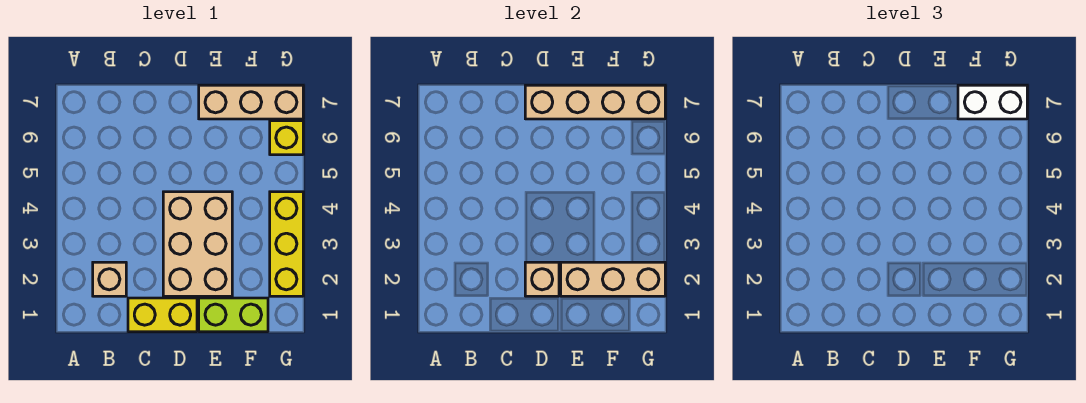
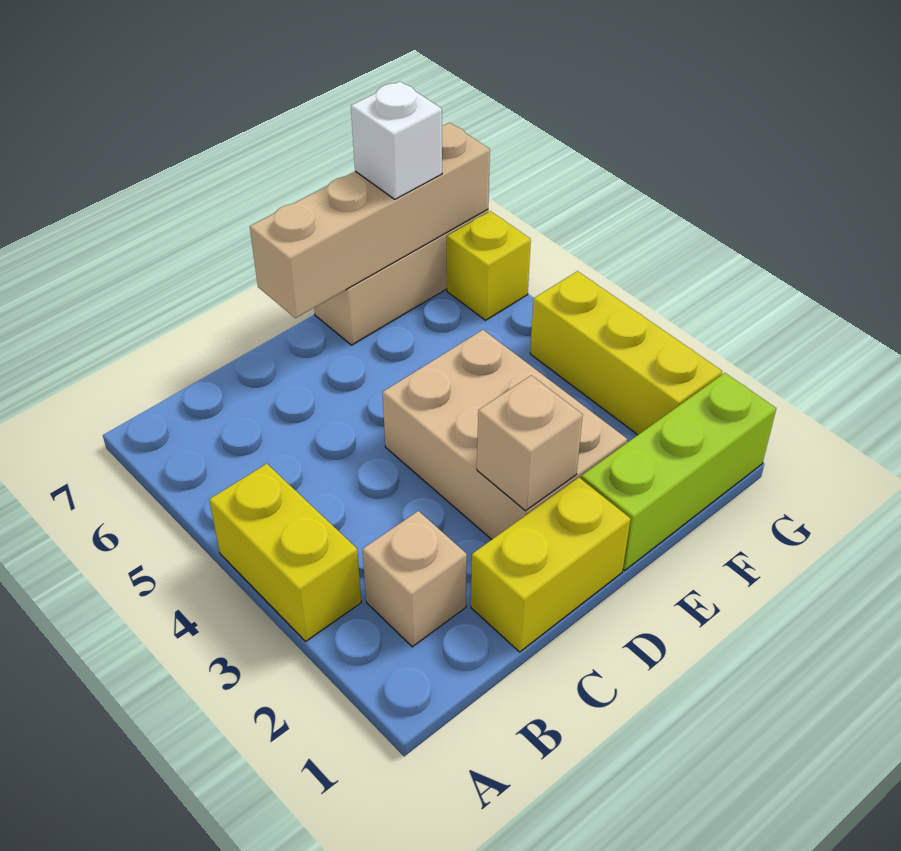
none -> yellow 1x2 brick [209,464,361,641]
lime 1x2 brick [199,298,268,332] -> lime 1x3 brick [581,373,776,570]
tan 1x3 brick [561,262,665,296] -> none
white 1x2 brick [958,85,1027,119] -> white 1x1 brick [351,82,442,199]

